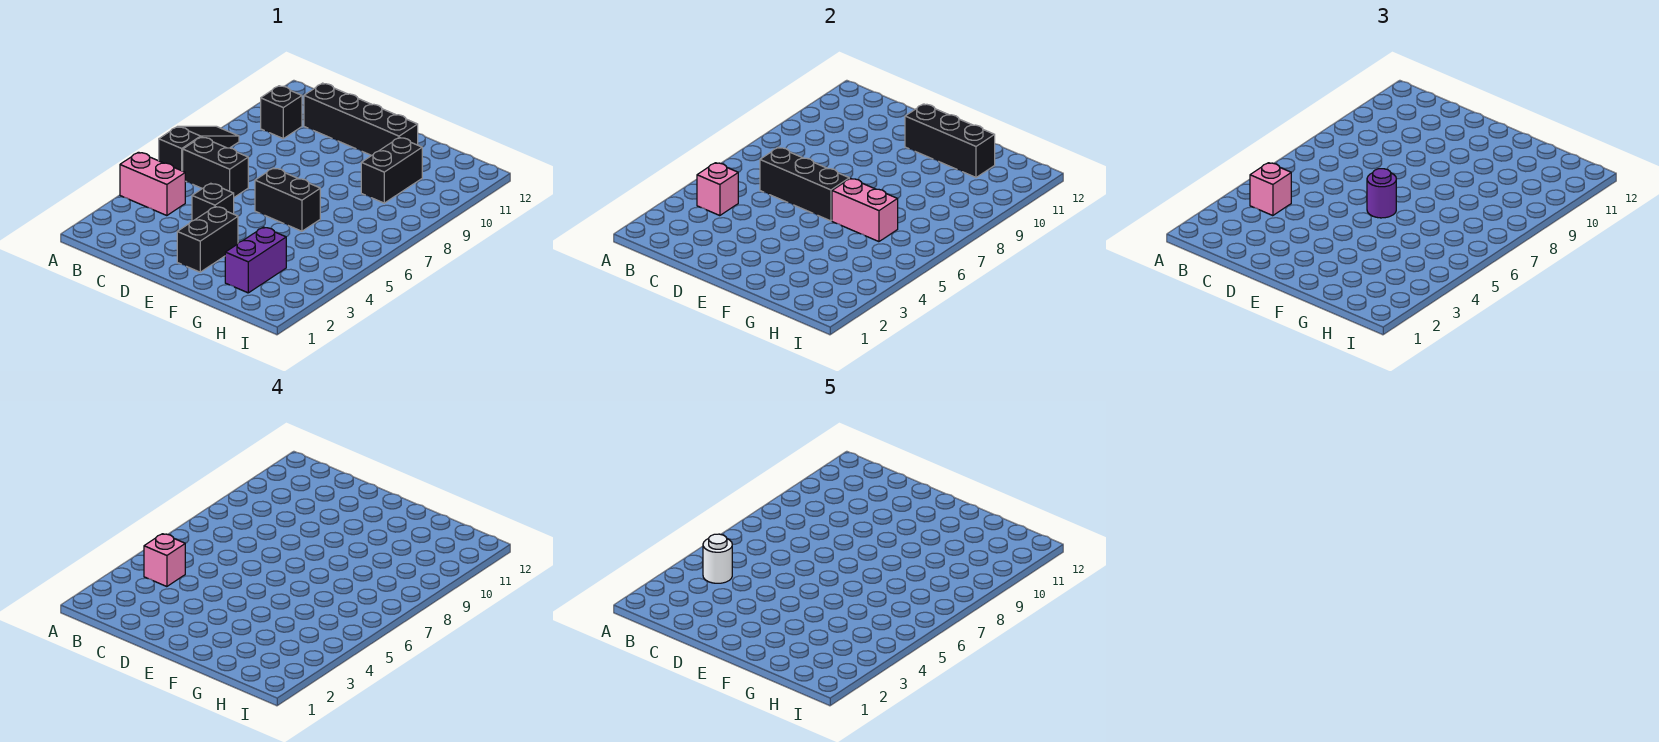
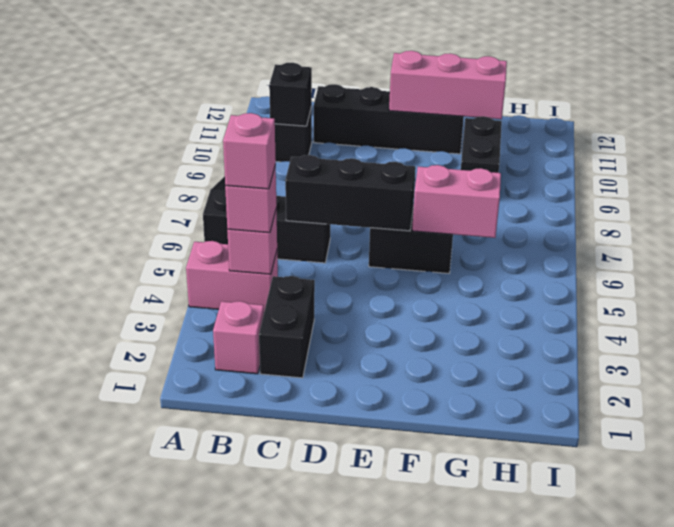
none -> pink 1x1 brick [213,301,264,374]
white 1x1 round brick [703,534,732,583] -> none
black 1x1 brick [192,183,234,221] -> black 1x1 brick moved to [269,63,312,126]
black 1x2 brick [177,207,238,272] -> black 1x2 brick moved to [259,276,315,378]
purple 1x1 round brick [1367,169,1396,218] -> none
black 1x3 brick [905,104,995,177] -> pink 1x3 brick [389,51,507,119]
purple 1x2 brick [225,227,286,293] -> none

